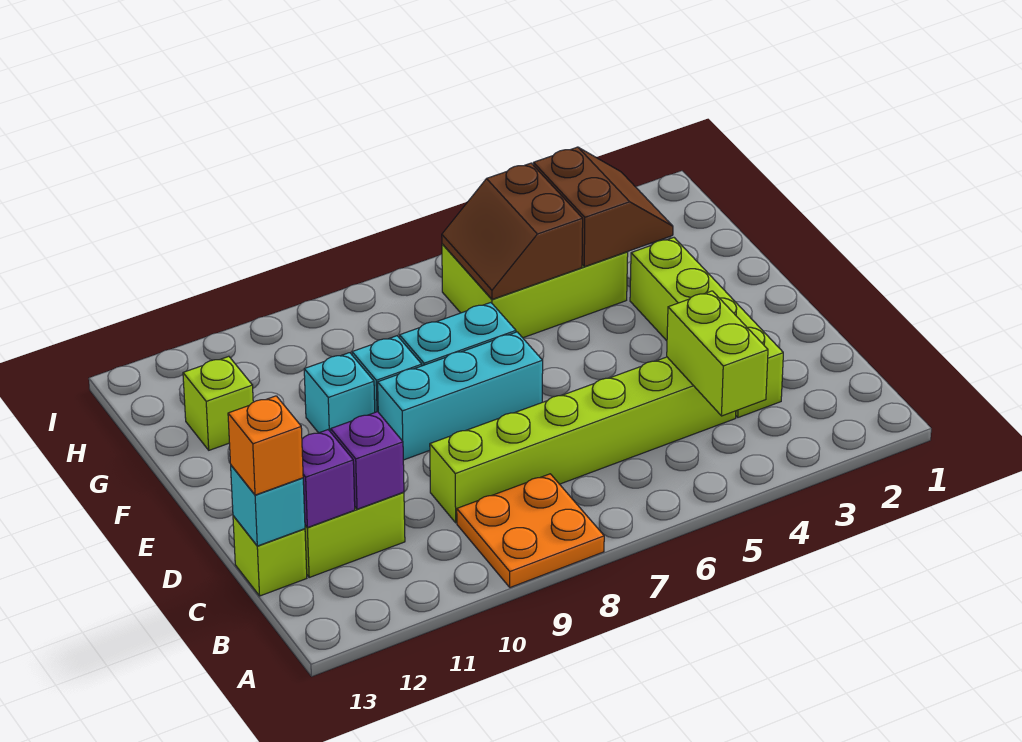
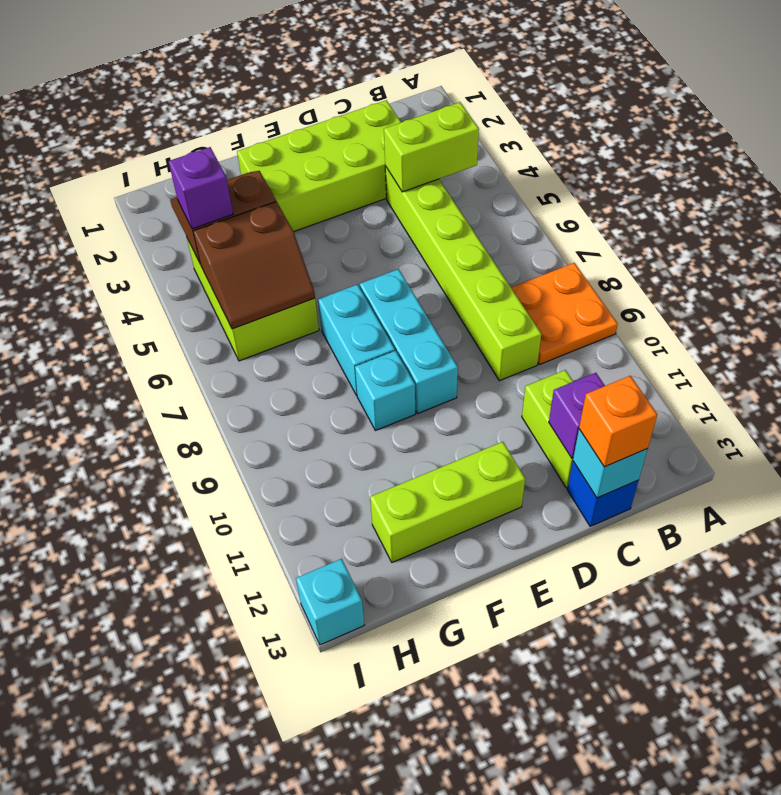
lime 1x4 brick [630,238,783,417] -> lime 2x4 brick [237,100,401,232]
purple 1x1 brick [331,412,404,509] -> purple 1x1 brick moved to [168,147,233,229]
lime 1x1 brick [233,516,307,596] -> blue 1x1 brick [567,462,639,526]
cyan 1x1 brick [304,353,375,433] -> cyan 1x1 brick moved to [296,559,364,645]
lime 1x1 brick [183,356,253,450] -> lime 1x3 brick [370,442,525,562]

